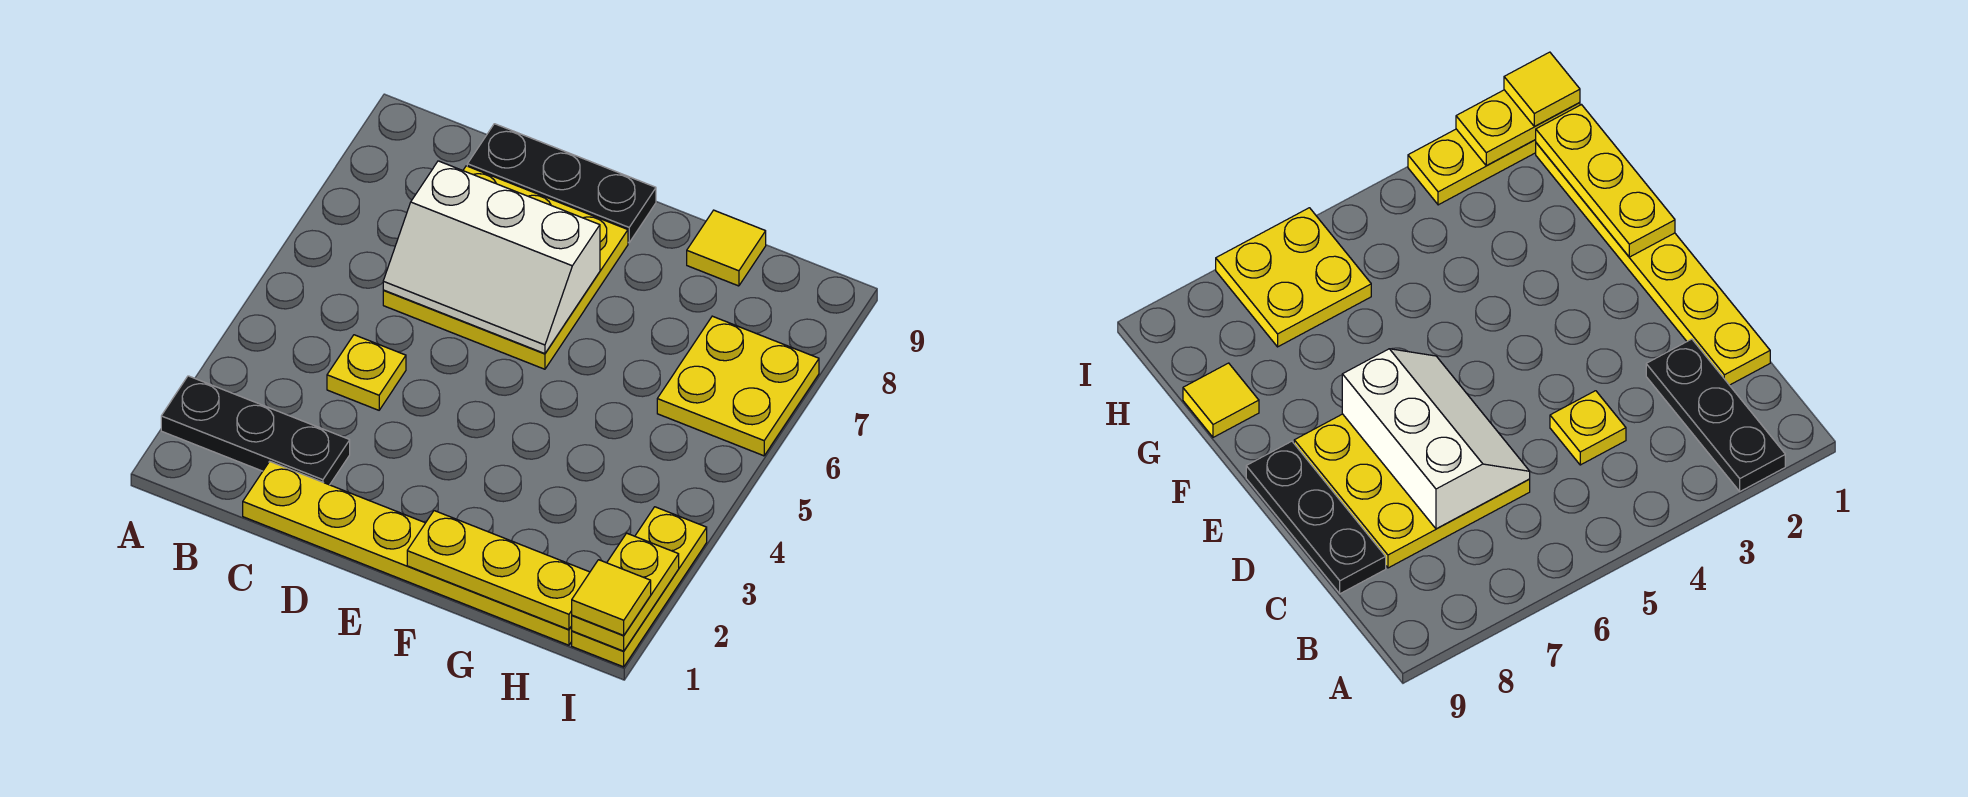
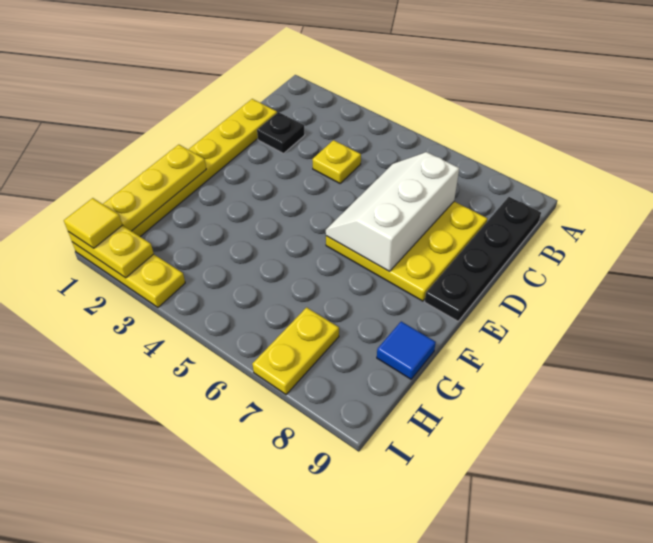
black 1x3 plate [161,376,350,485] -> black 1x1 plate [257,112,305,153]
black 1x3 plate [467,124,656,243] -> black 1x4 plate [425,197,541,321]
yellow 1x1 tile [687,210,766,286] -> blue 1x1 tile [377,322,436,379]
yellow 2x2 plate [657,316,819,456] -> yellow 1x2 plate [252,307,339,394]

